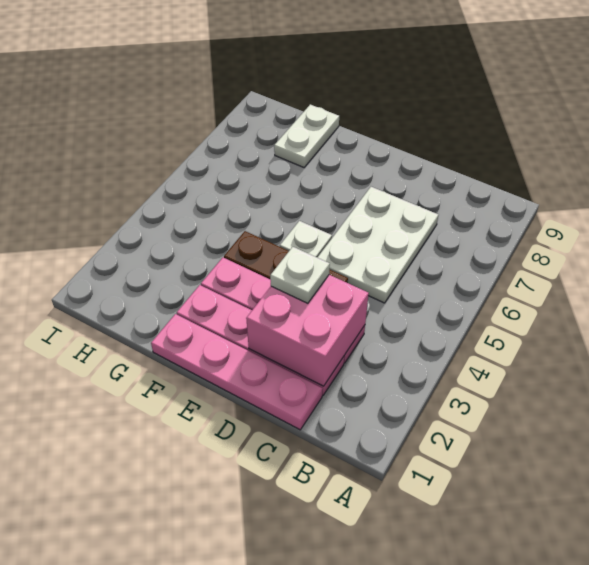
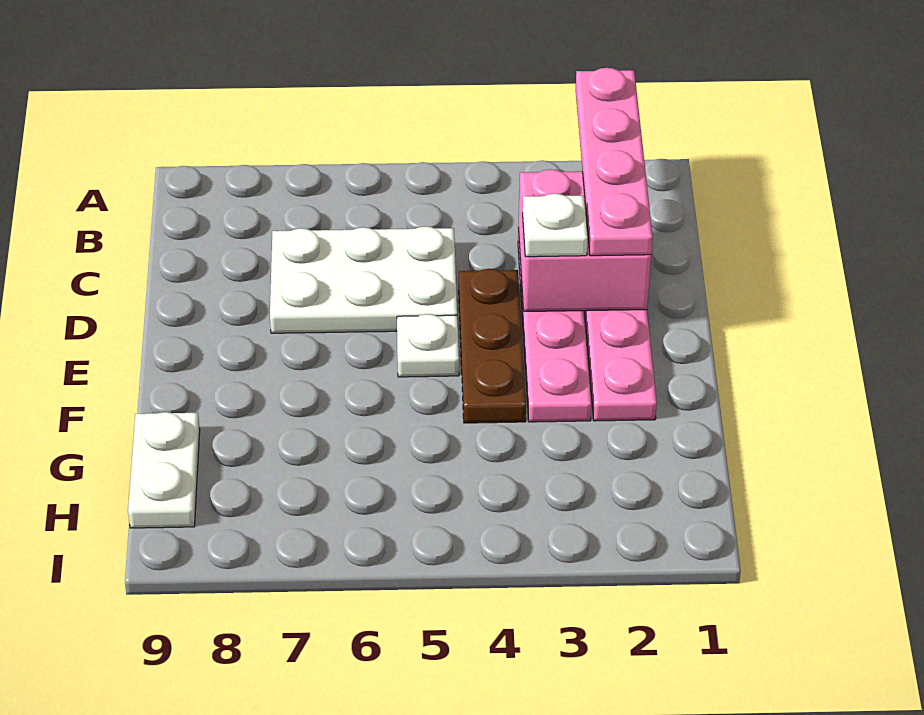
pink 1x4 plate [151,314,322,430] -> pink 1x4 plate moved to [576,68,653,256]
white 1x2 plate [274,105,339,167] -> white 1x2 plate turned to [128,412,200,528]

